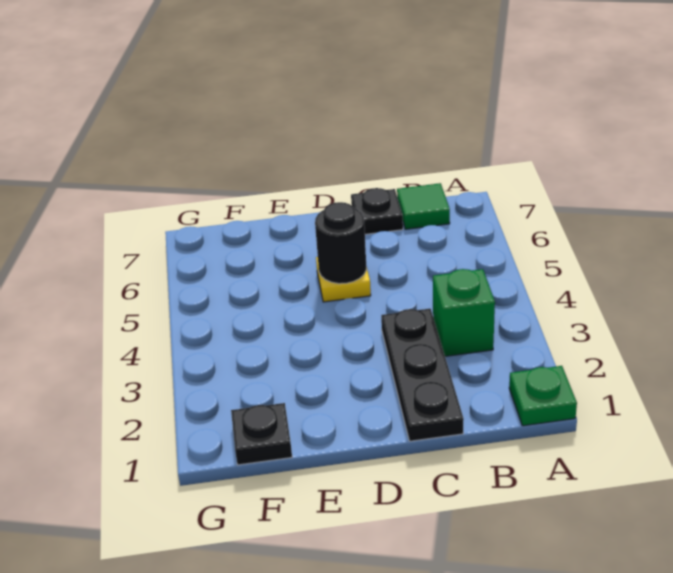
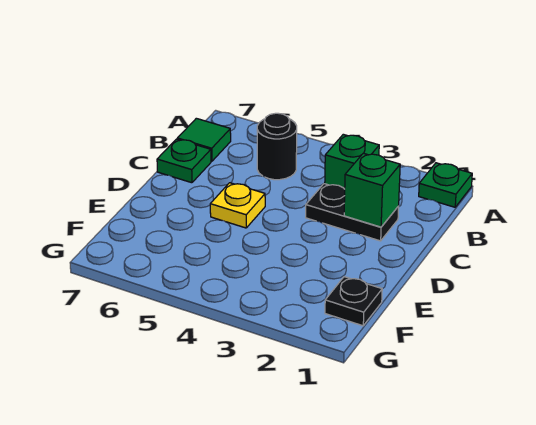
black 1x3 plate [381,309,464,441] -> black 1x2 plate [306,184,399,241]
none -> green 1x1 brick [344,153,400,227]
black 1x1 plate [351,188,403,234] -> green 1x1 plate [157,139,211,183]
black 1x1 round brick [315,202,366,284] -> black 1x1 round brick moved to [257,113,297,180]

